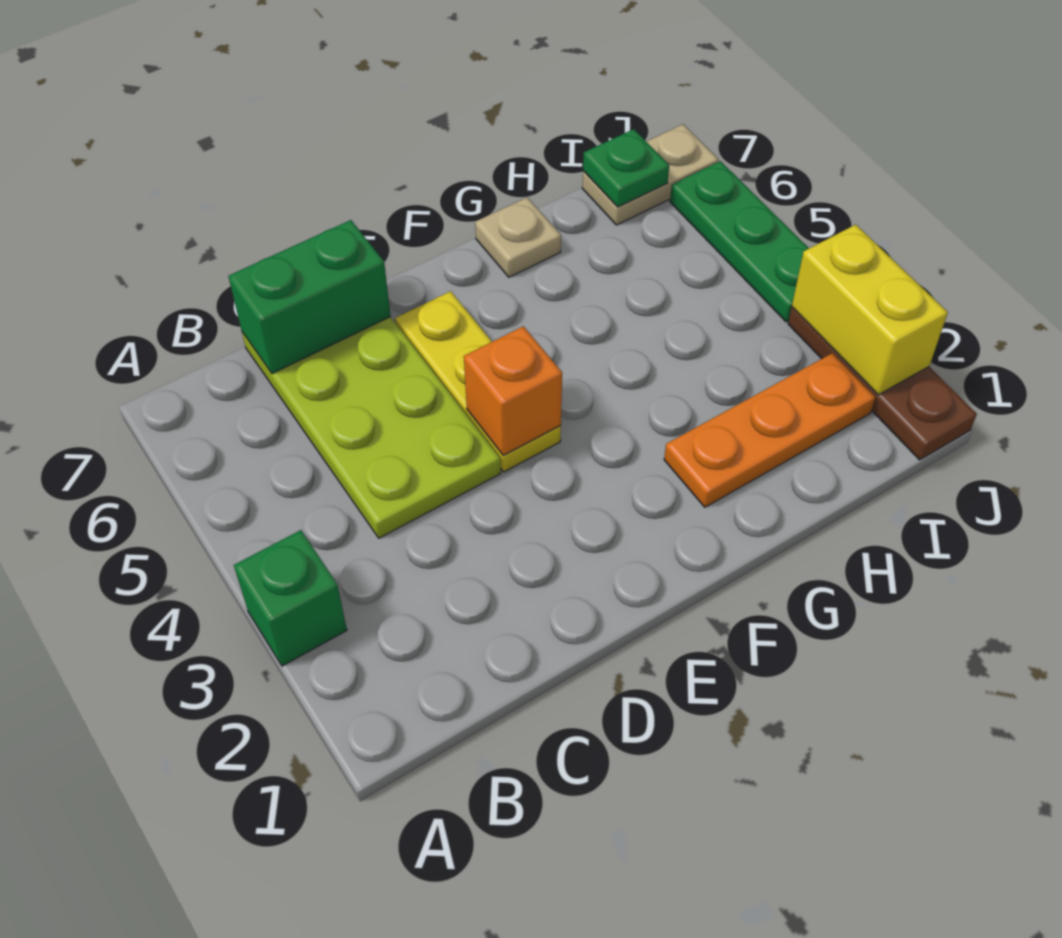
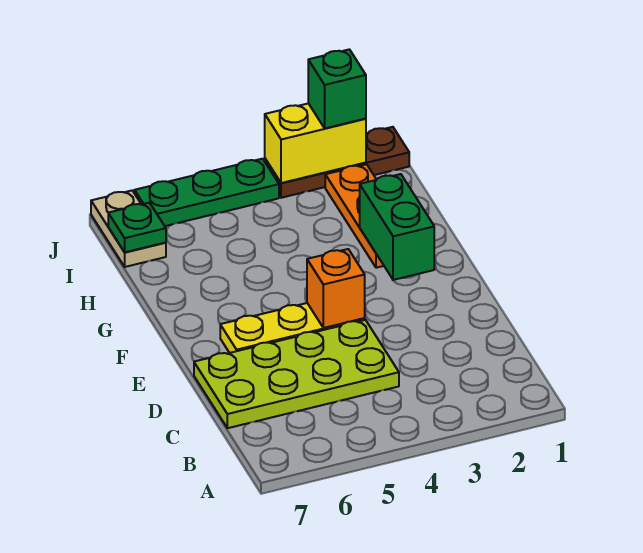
green 1x1 brick [234,530,347,666] -> green 1x1 brick moved to [308,49,366,128]
green 1x2 brick [229,220,391,374] -> green 1x2 brick moved to [360,174,434,280]
tan 1x1 plate [475,197,561,277] -> none

